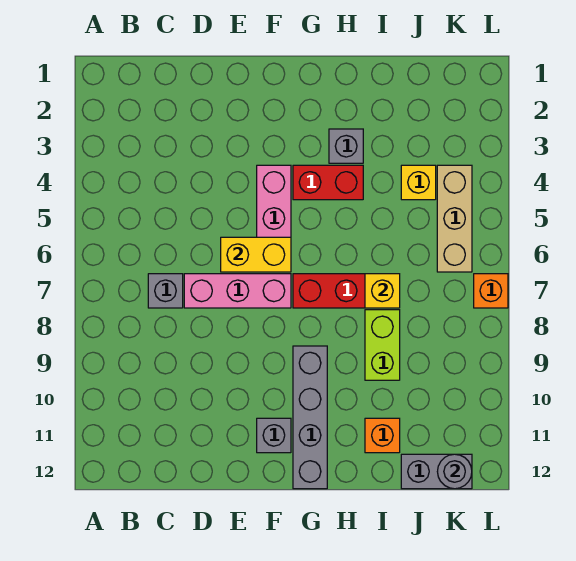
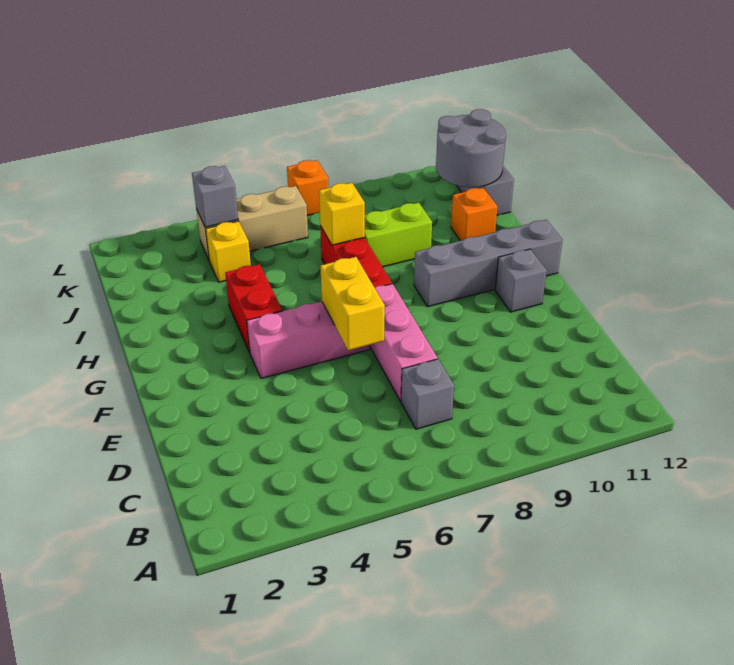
grey 1x1 brick [329,129,363,163] -> grey 1x1 brick moved to [192,166,238,227]
grey 1x1 round brick [437,454,472,489] -> grey 2x2 round brick [436,109,506,187]

